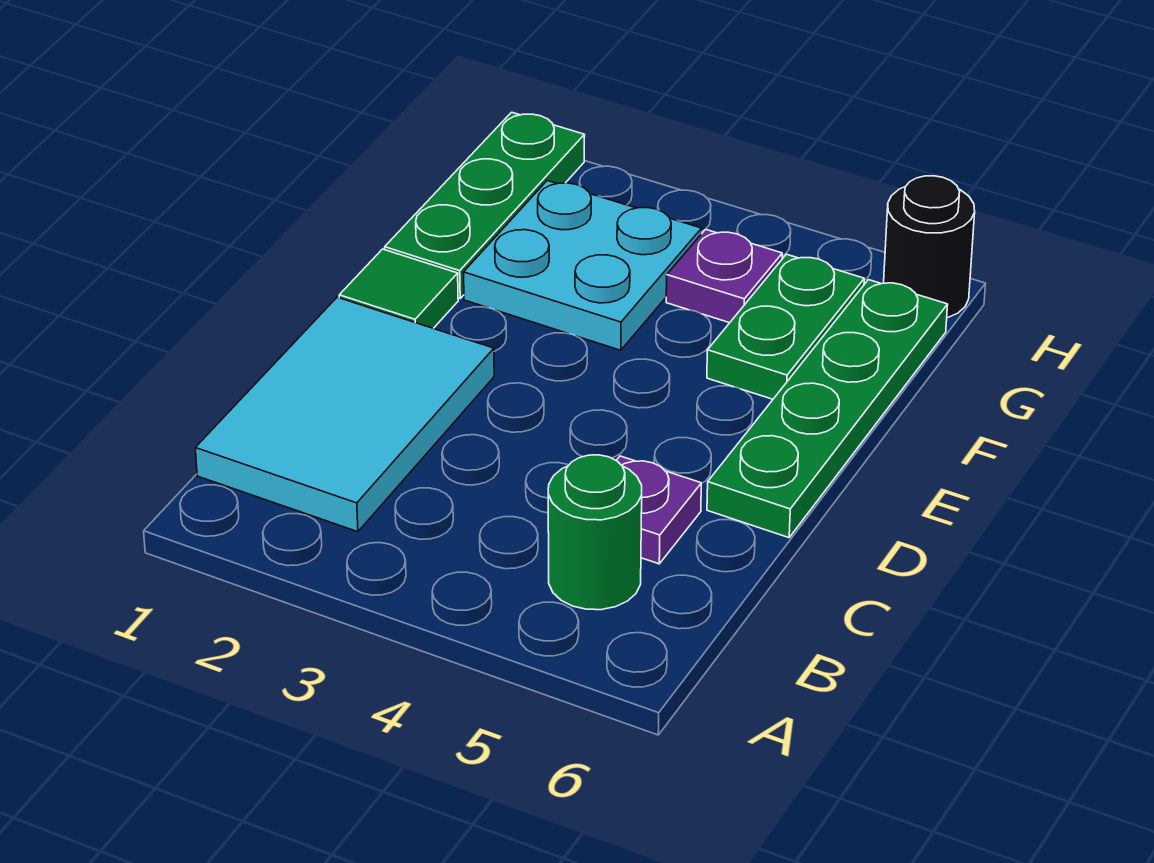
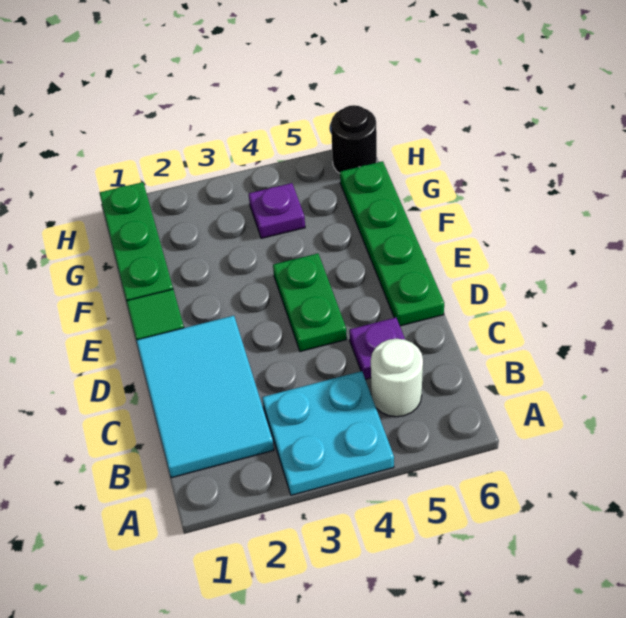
green 1x1 round brick [548,455,642,610] -> white 1x1 round brick [371,339,423,417]
cyan 2x2 plate [464,181,702,350] -> cyan 2x2 plate moved to [262,371,394,495]
green 1x2 plate [707,254,864,399] -> green 1x2 plate moved to [273,253,347,352]

